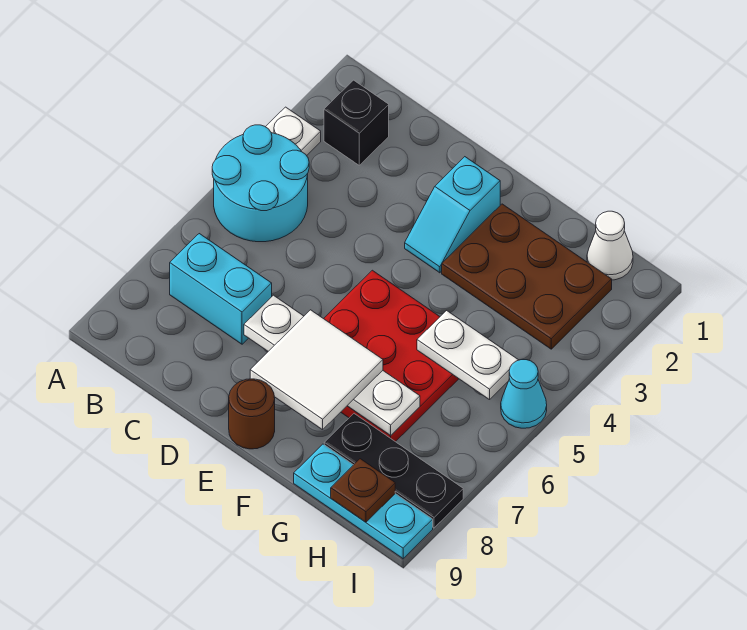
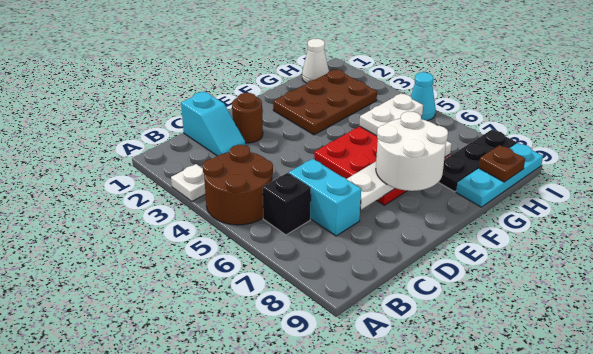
cyan 2x2 round brick [212,125,309,242] -> brown 2x2 round brick [203,145,273,225]
black 1x1 brick [324,80,389,165] -> black 1x1 brick moved to [263,173,311,235]
cyan 1x2 brick [170,234,272,344] -> cyan 1x2 brick turned to [289,159,361,236]
cyan 1x2 slope [405,157,500,273] -> cyan 1x2 slope moved to [181,91,245,156]
white 2x2 tile [250,310,383,430] -> white 2x2 round brick [376,112,448,191]
brown 1x1 round brick [229,379,275,449] -> brown 1x1 round brick moved to [232,93,263,143]

